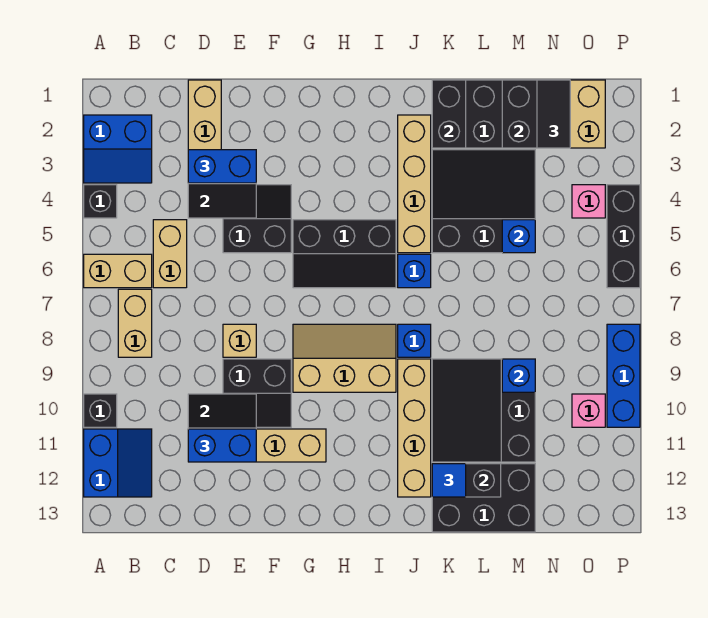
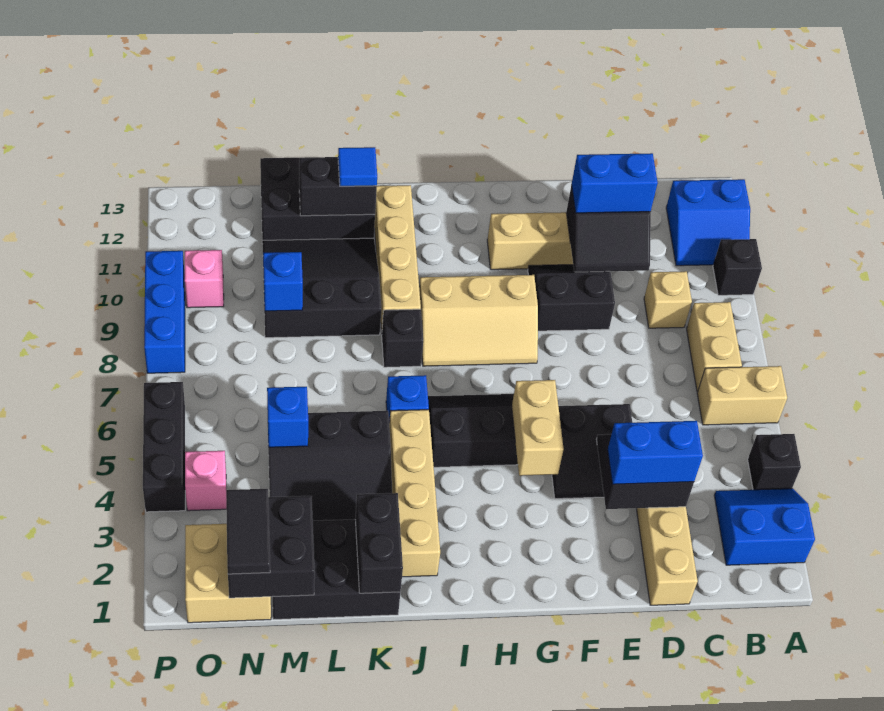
blue 2x2 slope [84,429,152,497] -> blue 2x2 slope turned to [666,179,750,266]
tan 1x2 brick [153,220,187,288] -> tan 1x2 brick moved to [512,380,564,476]
tan 1x1 brick [223,324,256,357] -> tan 1x1 brick moved to [644,271,692,328]
blue 1x1 brick [398,324,431,357] -> black 1x1 brick [382,309,423,367]
black 3x3 slope [432,359,535,462] -> black 3x3 slope turned to [262,238,381,338]

